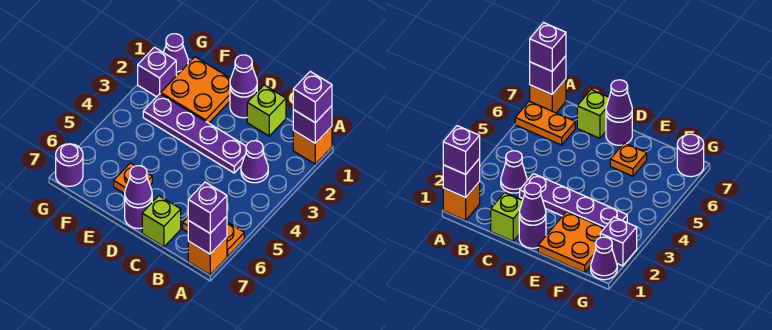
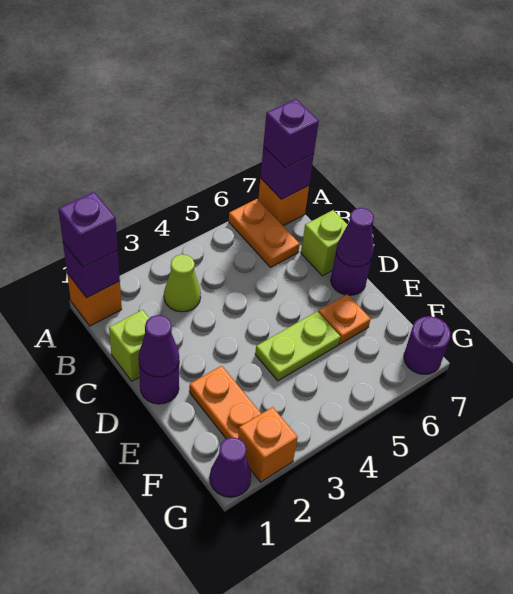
purple 1x1 cone [241,141,268,183] -> lime 1x1 cone [164,254,201,312]
purple 1x4 plate [143,94,246,173] -> none
orange 2x2 plate [161,57,231,123] -> orange 1x2 plate [189,366,261,439]
none -> lime 1x2 plate [255,311,340,381]
purple 1x1 brick [138,47,176,97] -> orange 1x1 brick [238,407,298,482]

